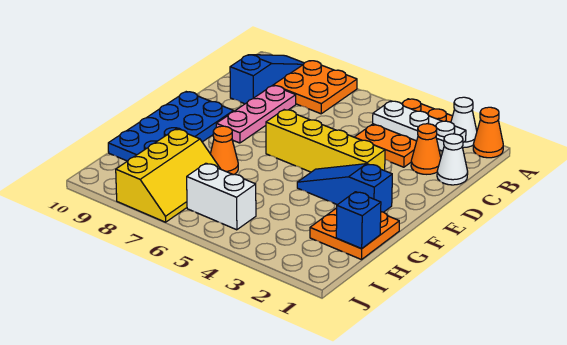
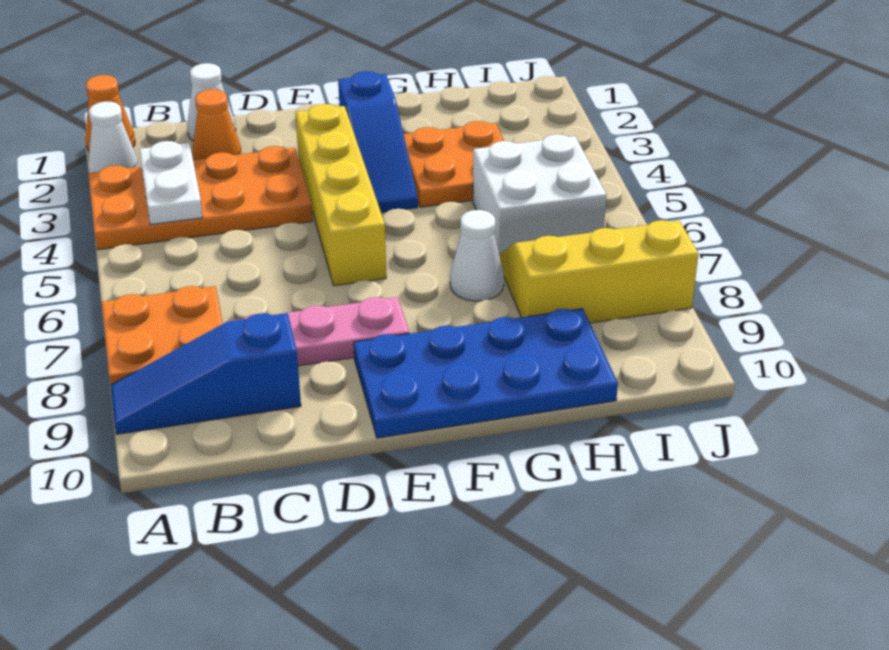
orange 2x3 plate [355,99,452,167] -> orange 2x4 plate [88,146,313,250]
white 1x3 plate [373,101,466,151] -> white 1x2 plate [139,141,203,225]
orange 2x2 plate [310,208,399,260] -> orange 2x2 plate moved to [404,121,504,207]
orange 1x1 cone [210,126,238,175] -> white 1x1 cone [450,210,504,301]
blue 1x1 brick [336,192,381,249] -> none
white 1x2 brick [187,163,256,230] -> white 2x2 brick [473,134,607,255]

